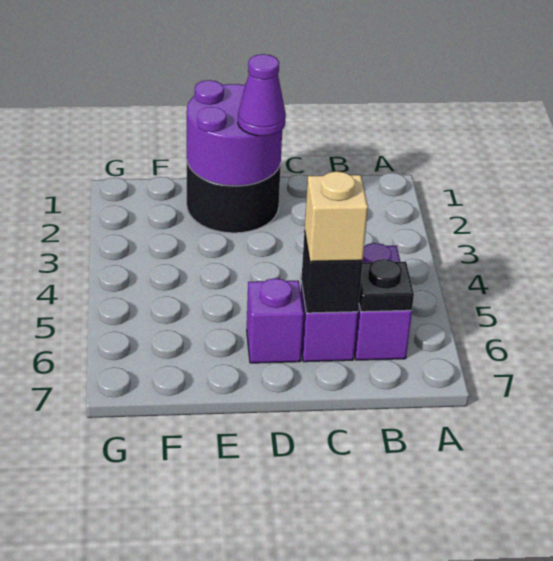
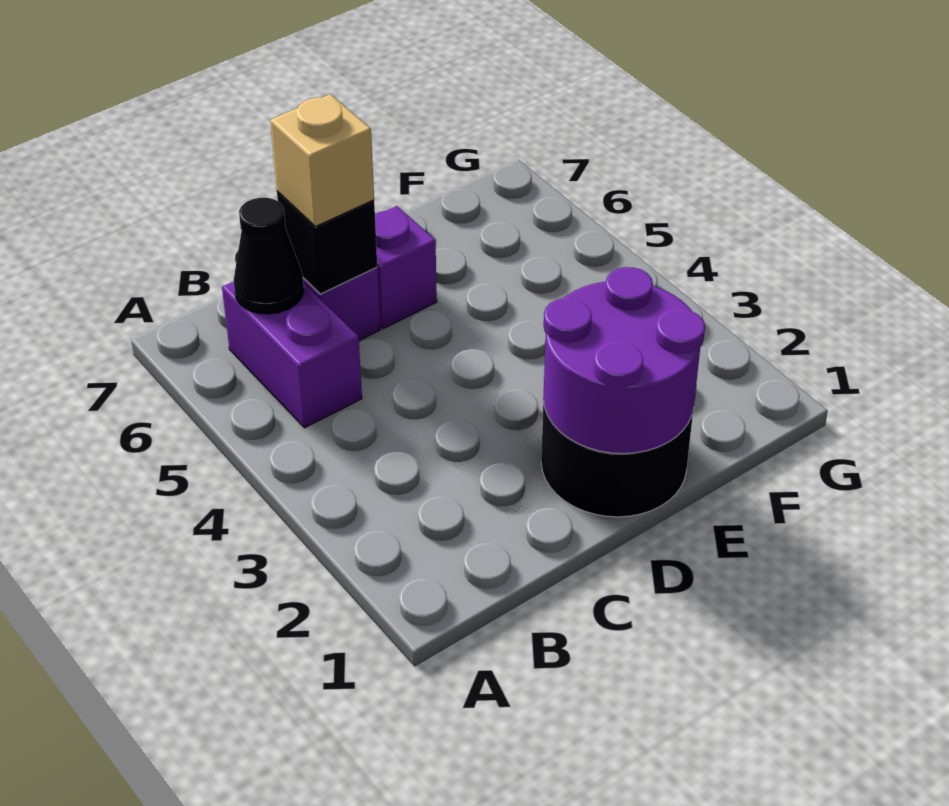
black 1x1 plate [359,259,414,312] -> black 1x1 cone [234,198,304,314]
purple 1x1 cone [238,54,286,136] -> none

